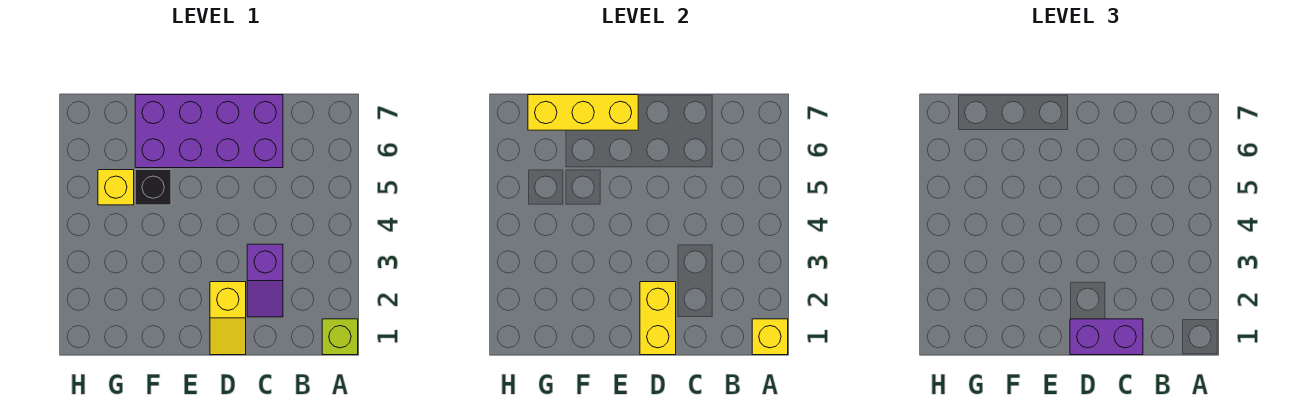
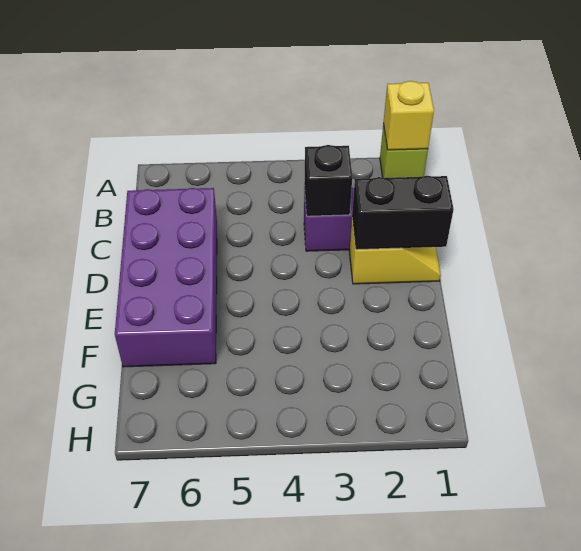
purple 1x2 brick [1070,319,1143,355] -> none
yellow 1x2 brick [640,282,676,355] -> black 1x2 brick [352,176,454,250]
yellow 1x3 brick [528,95,638,130] -> none
black 1x1 brick [135,170,171,205] -> black 1x1 brick moved to [304,145,352,216]
yellow 1x1 brick [98,170,134,205] -> none

